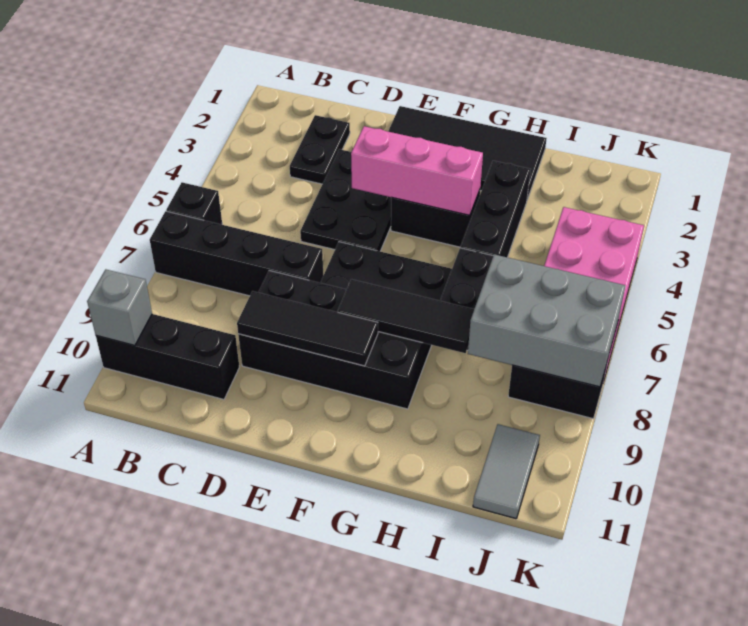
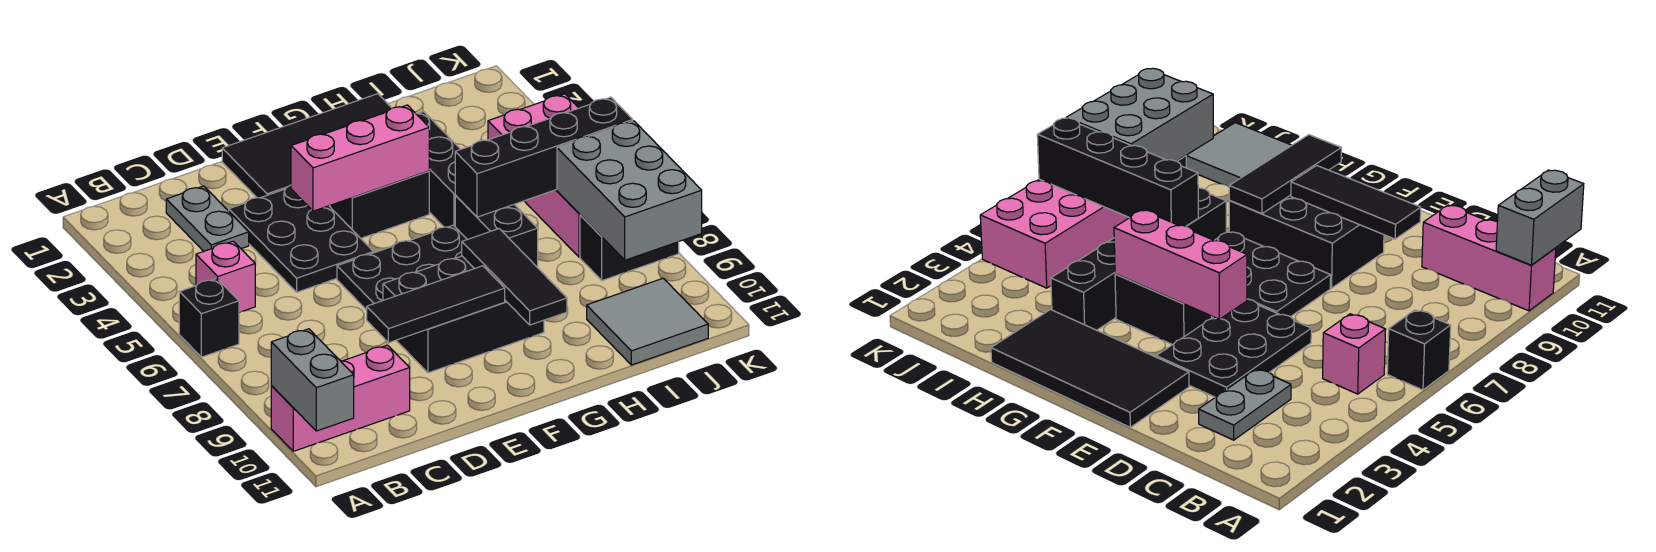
black 1x4 brick [150,211,323,296] -> black 1x4 brick moved to [455,97,633,217]
black 1x3 brick [96,314,239,400] -> pink 1x3 brick [271,345,410,451]
grey 1x1 brick [87,270,152,346] -> grey 1x2 brick [271,329,354,431]
none -> pink 1x1 brick [196,241,255,313]
black 1x2 plate [290,115,350,184] -> grey 1x2 plate [166,186,249,251]
black 2x4 brick [238,271,432,409] -> black 2x3 brick [383,256,544,373]
black 1x3 tile [338,279,474,353] -> black 1x3 tile turned to [462,229,567,325]
grey 2x3 brick [468,254,625,387] -> grey 2x3 brick turned to [557,121,702,260]
grey 1x2 tile [473,424,540,519] -> grey 2x2 tile [587,278,708,365]

